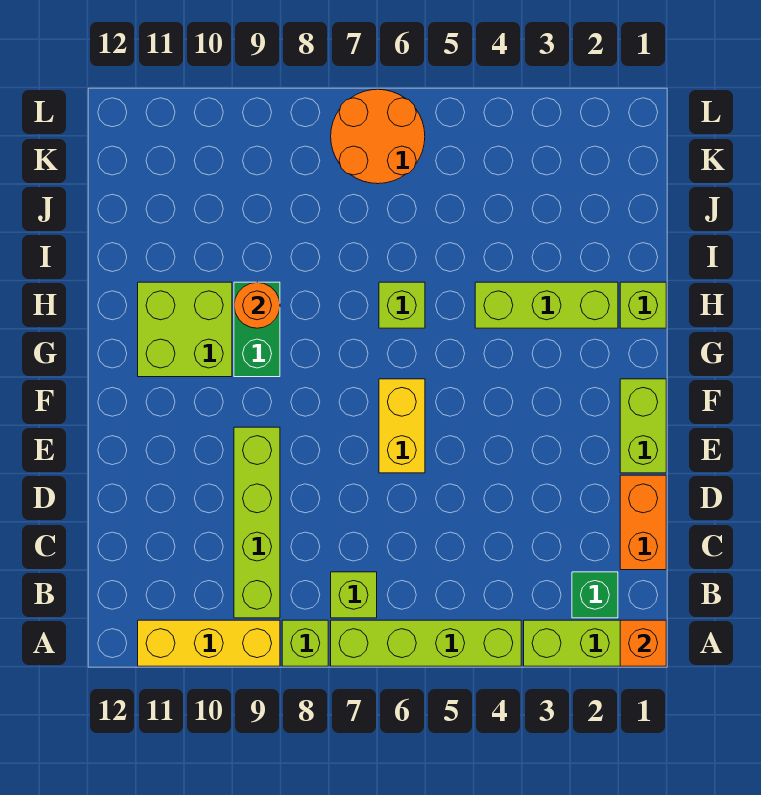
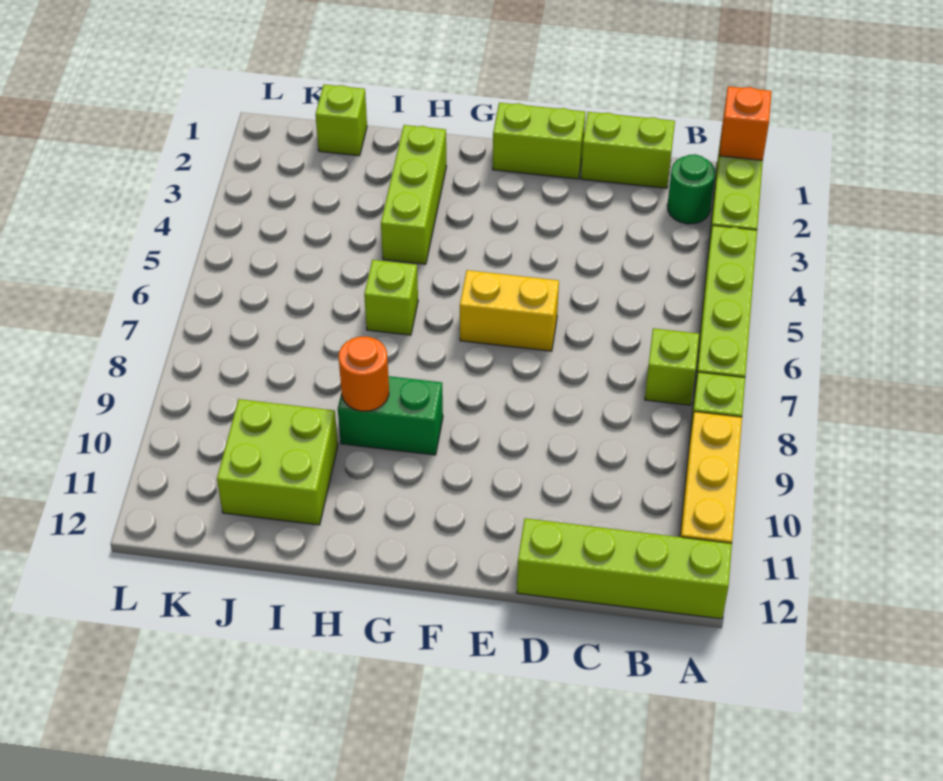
green 1x1 brick [572,572,618,618] -> green 1x1 round brick [667,154,715,224]
lime 1x4 brick [234,427,280,618] -> lime 1x4 brick moved to [517,518,732,619]
orange 1x2 brick [620,475,666,570] -> lime 1x2 brick [581,112,675,188]
lime 2x2 brick [138,282,232,377] -> lime 2x2 brick moved to [217,399,338,525]
lime 1x1 brick [620,282,666,328] -> lime 1x1 brick moved to [315,84,367,156]
orange 2x2 round brick [331,89,425,184] -> none

